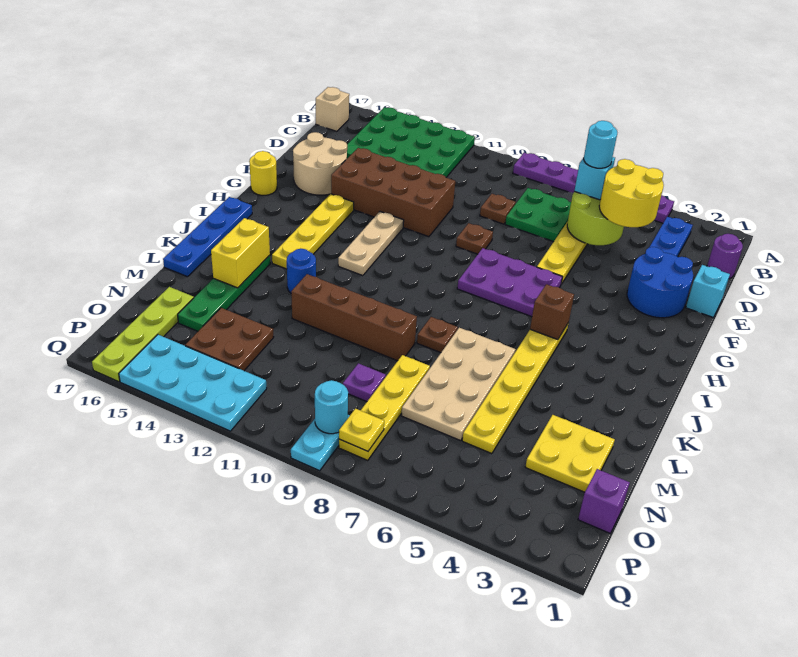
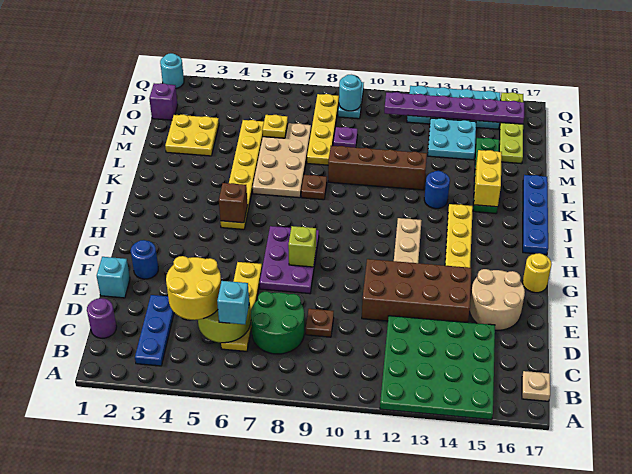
purple 1x6 plate [513,153,674,223] -> purple 1x6 plate moved to [384,92,524,124]
tan 1x1 brick [316,87,349,131] -> tan 1x1 plate [522,371,550,401]
cyan 1x1 round brick [584,121,617,168] -> cyan 1x1 round brick moved to [160,53,184,88]
green 2x2 plate [505,188,571,242] -> green 2x2 round brick [251,291,304,354]
blue 2x2 round brick [627,247,693,318] -> blue 1x1 round brick [131,240,158,279]
brown 1x1 plate [456,223,493,254] -> none
purple 2x3 plate [457,248,562,317] -> purple 2x3 plate turned to [260,226,319,294]
none -> lime 1x1 brick [288,226,316,267]
brown 2x2 plate [185,308,274,371] -> cyan 2x2 plate [428,118,476,160]
yellow 1x1 plate [339,409,384,451] -> yellow 1x1 plate moved to [262,115,288,138]

